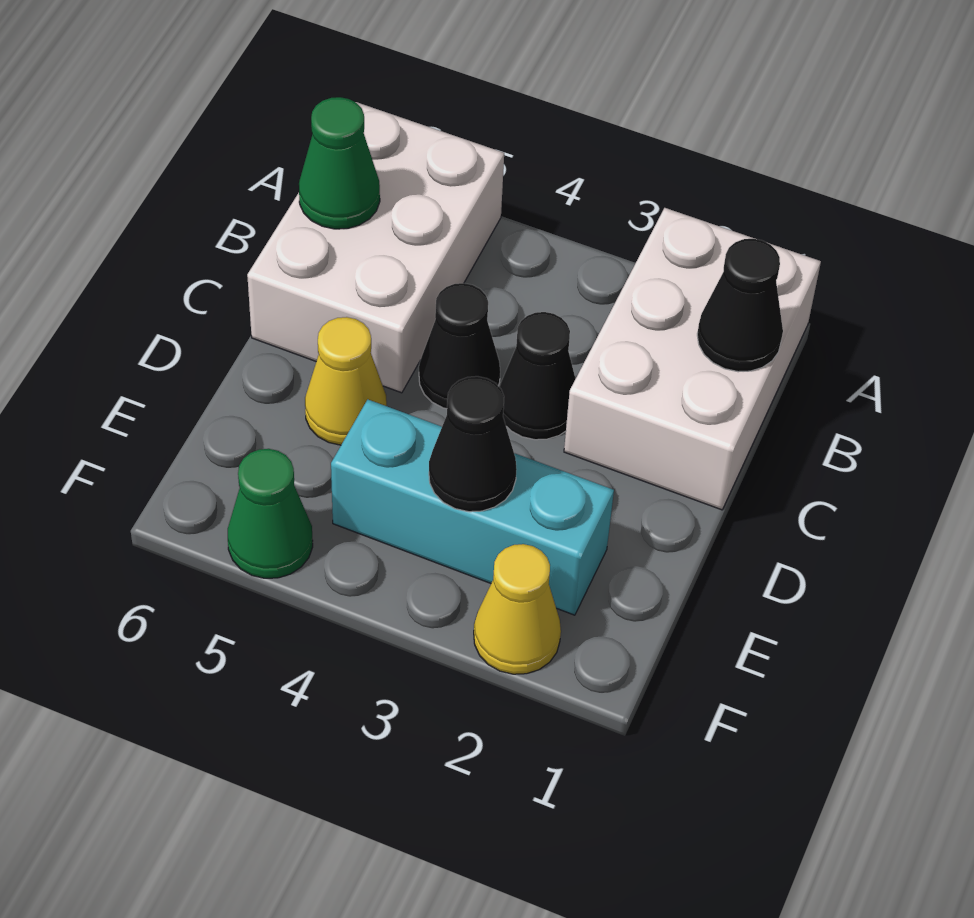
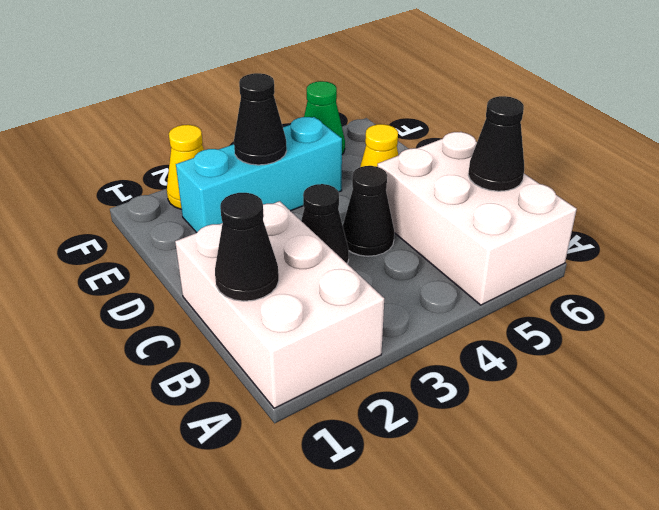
green 1x1 cone [299,97,380,229] -> black 1x1 cone [468,96,524,191]

